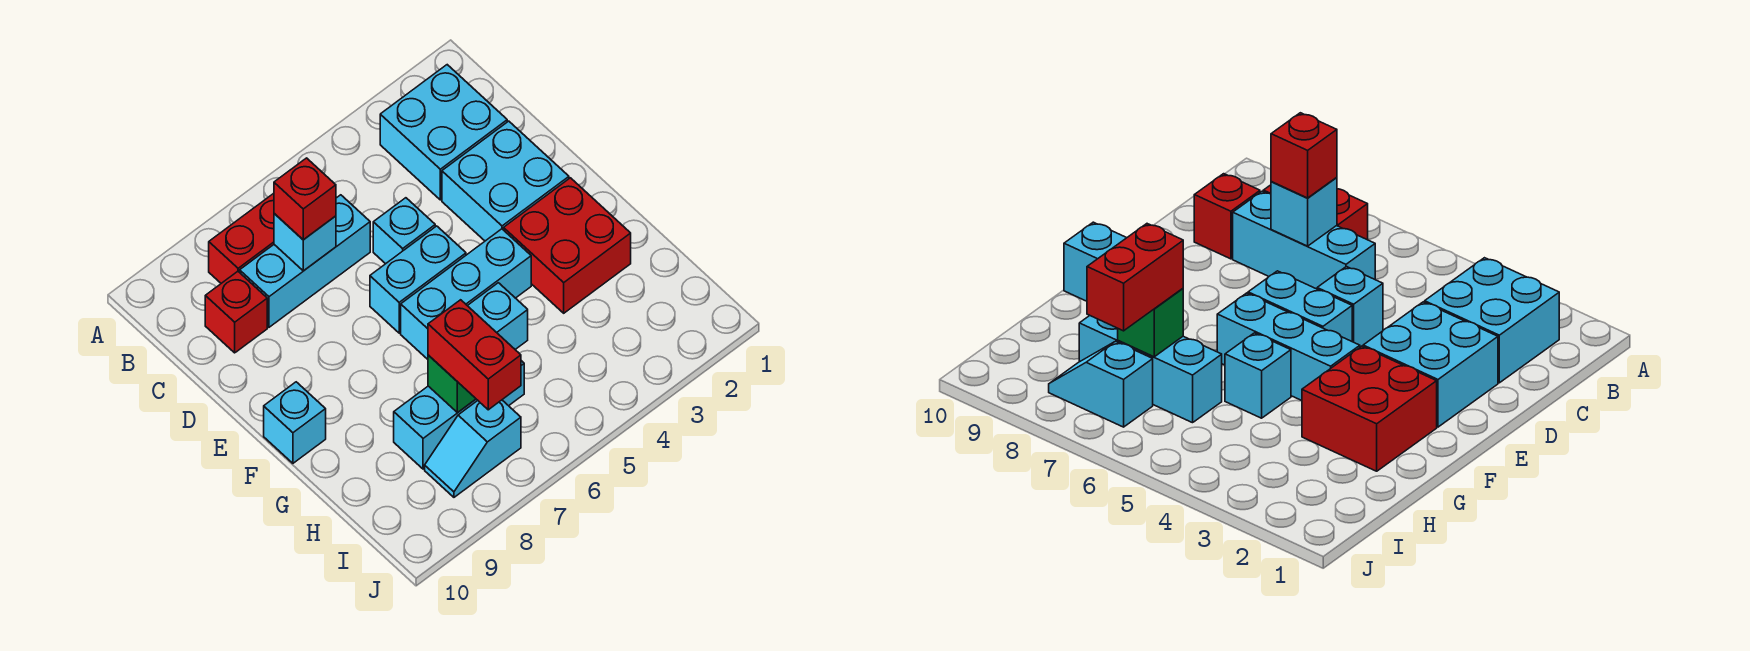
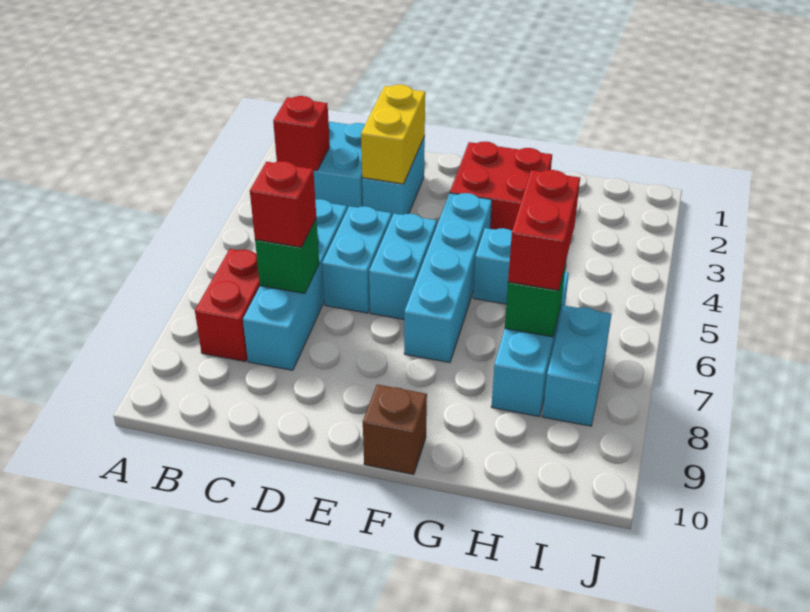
cyan 1x3 brick [240,195,370,327] -> cyan 1x4 brick [243,199,347,370]
cyan 1x1 brick [274,214,336,271] -> green 1x1 brick [255,219,319,294]
red 1x1 brick [205,271,267,353] -> red 1x1 brick moved to [273,96,330,171]
cyan 2x2 brick [442,121,569,241] -> cyan 1x2 brick [362,136,425,216]
none -> yellow 1x2 brick [361,84,425,184]
cyan 1x1 brick [373,198,435,264] -> cyan 1x2 brick [322,206,392,313]
cyan 1x3 brick [401,229,531,359] -> cyan 1x4 brick [404,193,492,363]
cyan 1x1 brick [264,382,326,463] -> brown 1x1 brick [363,384,427,475]
red 1x2 brick [428,300,521,410] -> red 1x2 brick turned to [508,170,580,290]
cyan 1x2 slope [425,400,521,497] -> cyan 1x2 brick [542,306,612,426]

